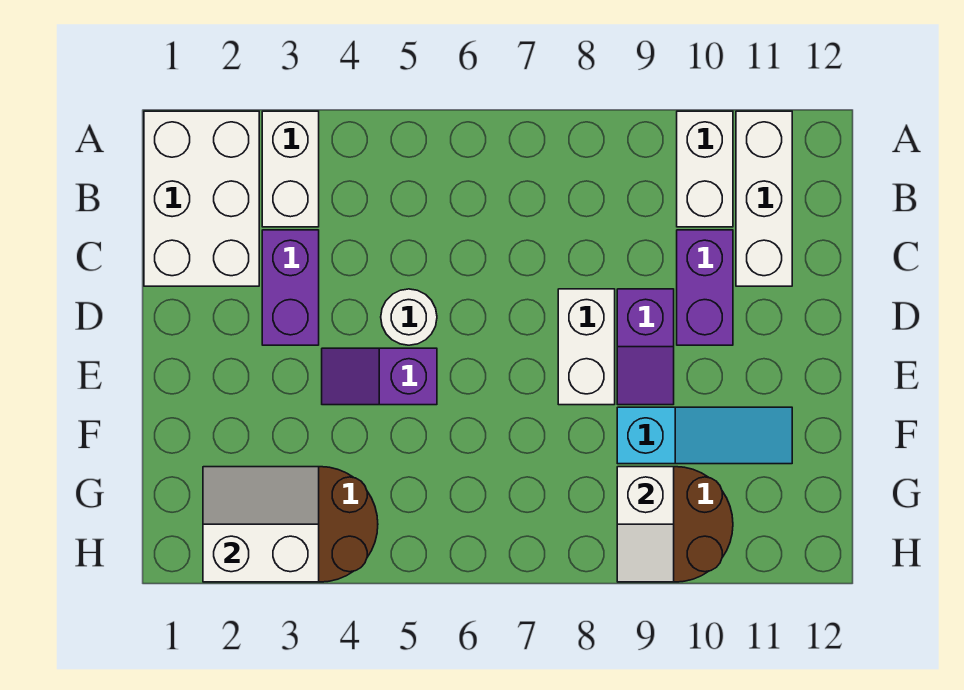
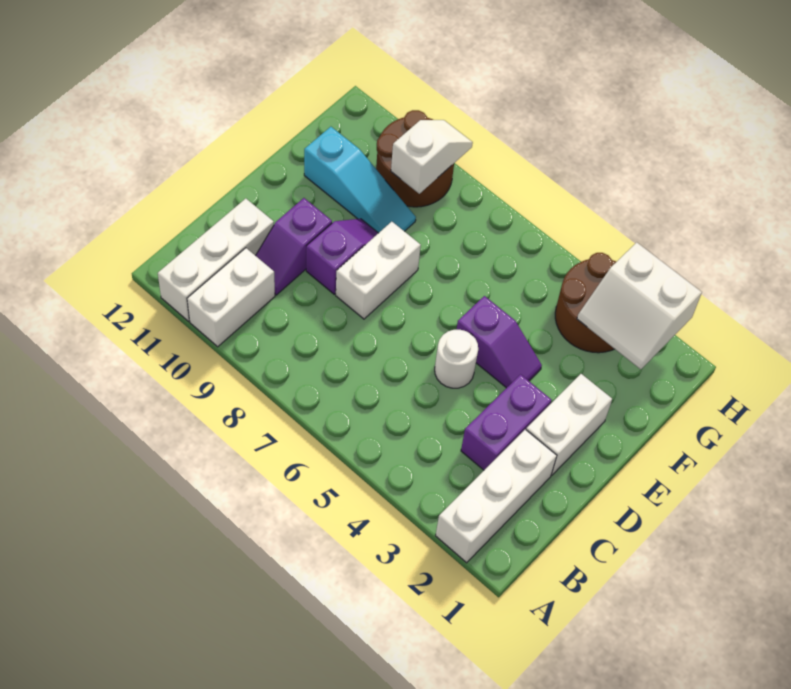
white 2x3 brick [144,111,259,286] -> white 1x3 brick [436,429,557,563]
white 1x2 brick [262,111,319,227] -> white 1x2 brick moved to [526,374,612,475]
purple 1x2 brick [677,230,733,345] -> purple 1x2 slope [256,198,332,295]
cyan 1x3 slope [617,407,792,464] -> cyan 1x3 slope turned to [304,127,416,233]

